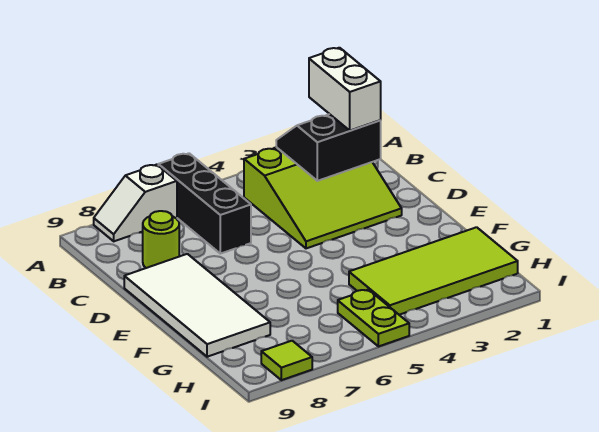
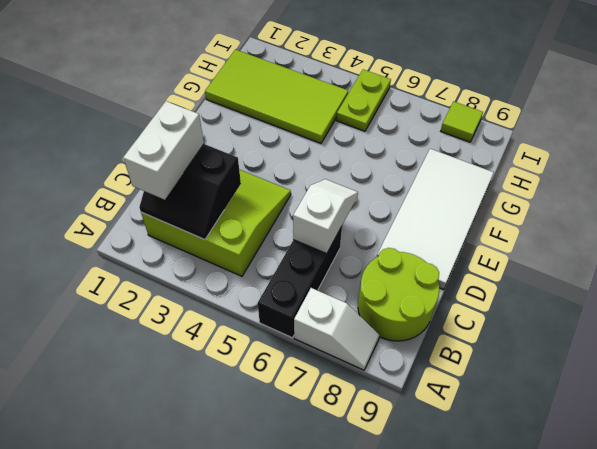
none -> white 1x2 slope [293,179,358,254]
lime 1x1 round brick [143,211,179,268] -> lime 2x2 round brick [358,248,439,341]

